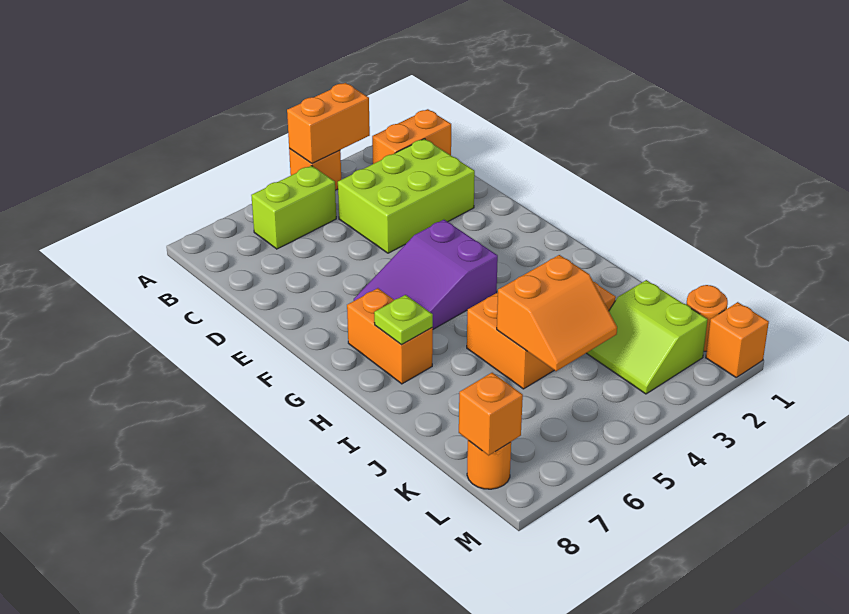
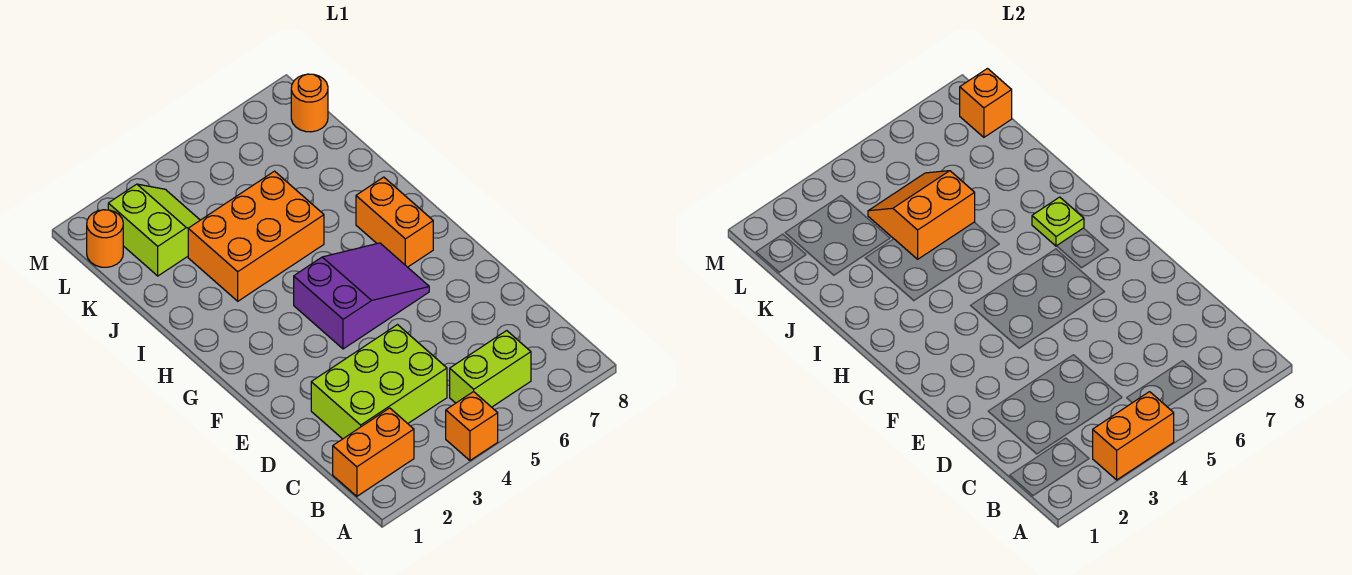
orange 1x1 brick [706,302,769,377] -> none

